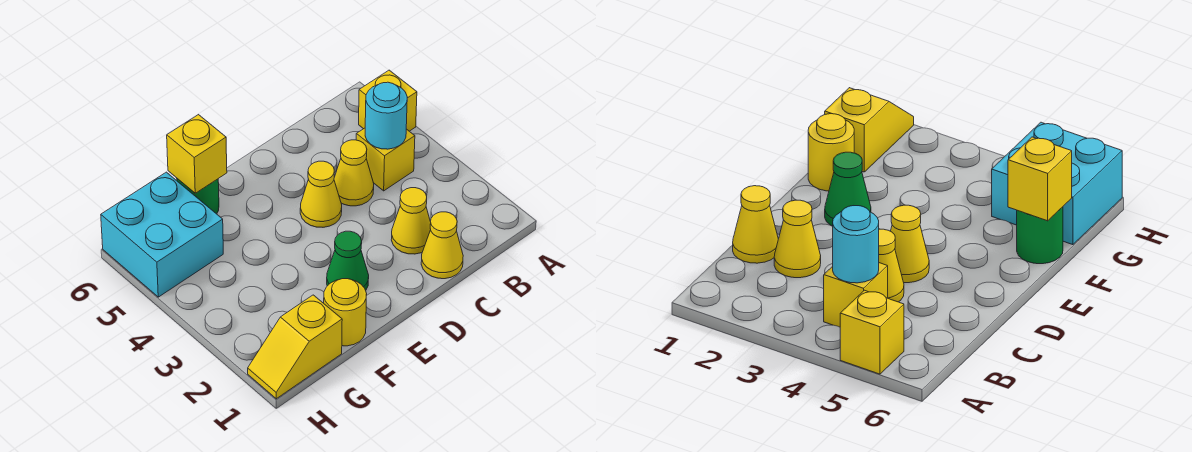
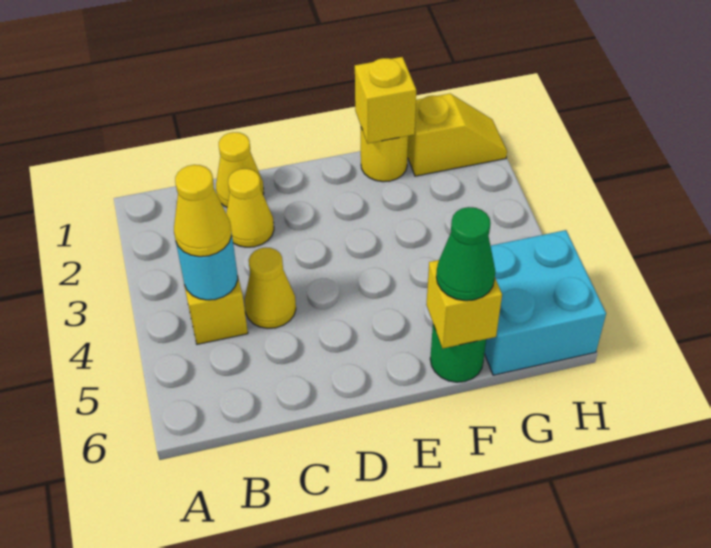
yellow 1x1 brick [359,70,417,131] -> yellow 1x1 brick moved to [355,57,416,143]
yellow 1x1 cone [300,161,342,227] -> yellow 1x1 cone moved to [174,165,231,257]
green 1x1 cone [327,231,369,290] -> green 1x1 cone moved to [436,207,495,301]

